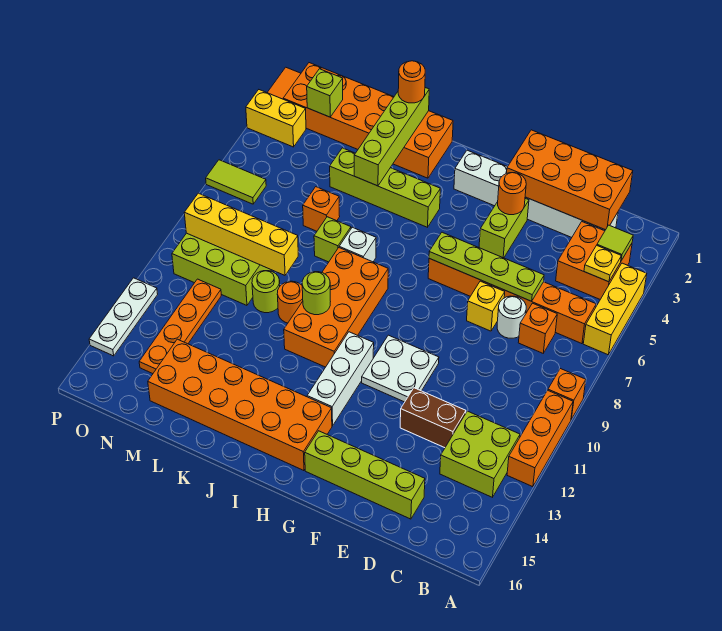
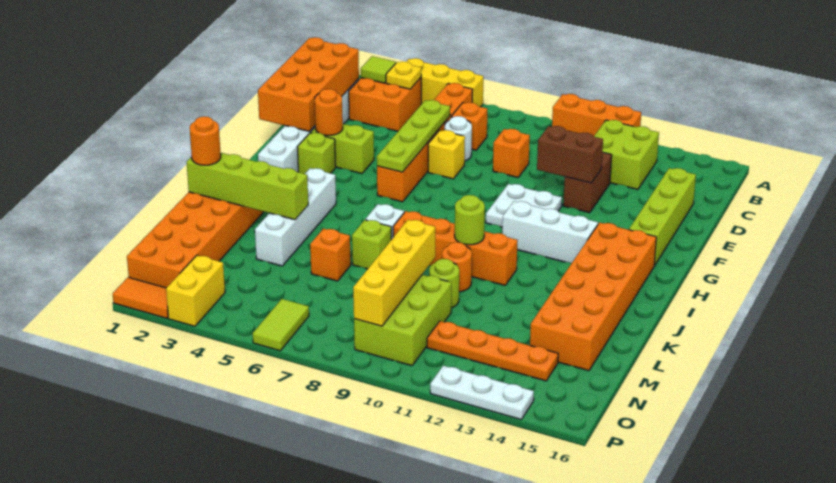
orange 1x1 brick [548,369,586,419] -> orange 1x1 brick moved to [493,129,530,177]
none -> brown 1x2 brick [537,126,603,183]
lime 1x4 brick [330,148,440,227] -> white 1x4 brick [255,168,336,266]
orange 2x4 brick [284,248,388,367] -> orange 1x4 brick [393,211,518,285]
lime 1x1 brick [307,69,343,117] -> lime 1x1 brick moved to [298,133,336,174]

